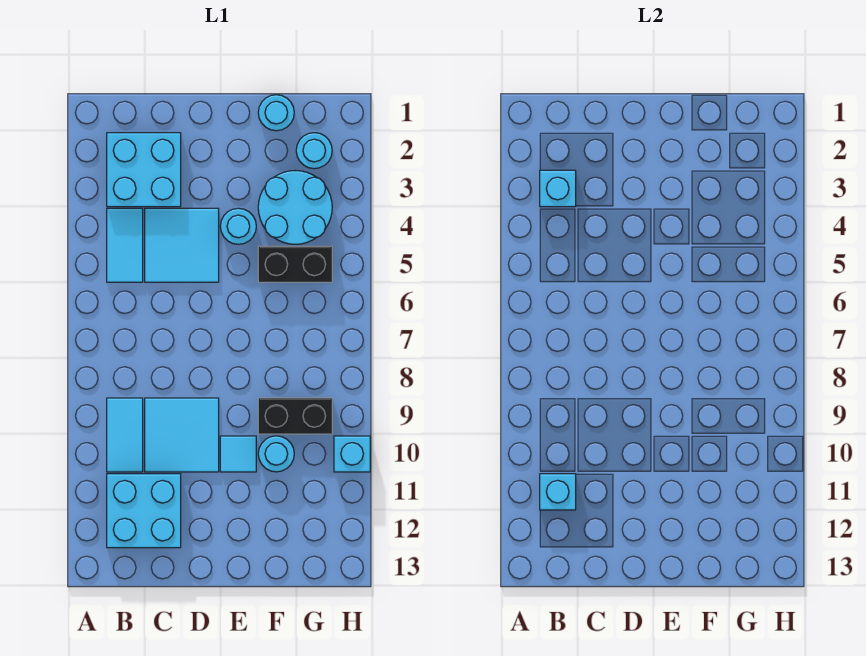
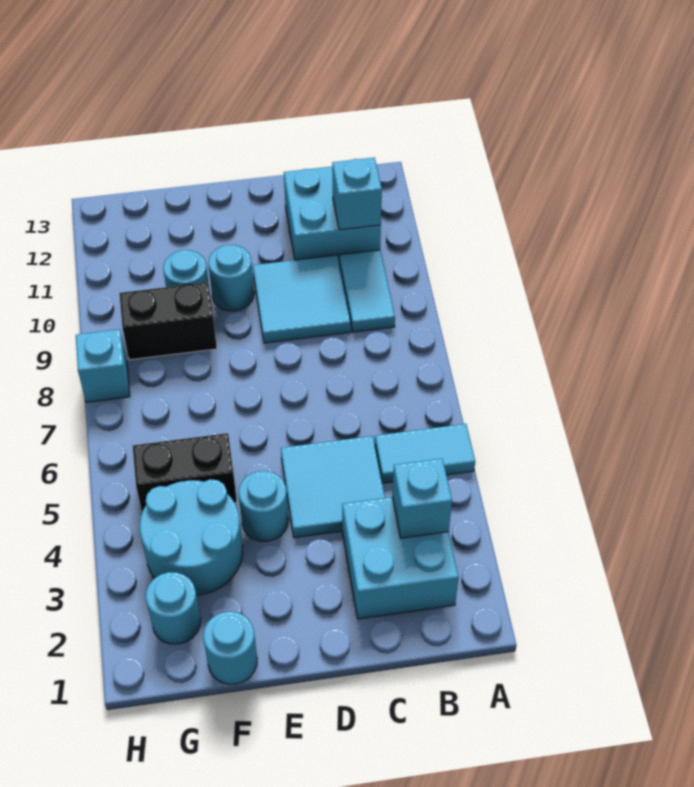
cyan 1x2 tile [107,208,143,282] -> cyan 1x2 tile turned to [375,424,475,483]
cyan 1x1 tile [220,436,256,472] -> cyan 1x1 round brick [208,245,254,311]
cyan 1x1 brick [334,436,370,472] -> cyan 1x1 brick moved to [76,329,130,402]

